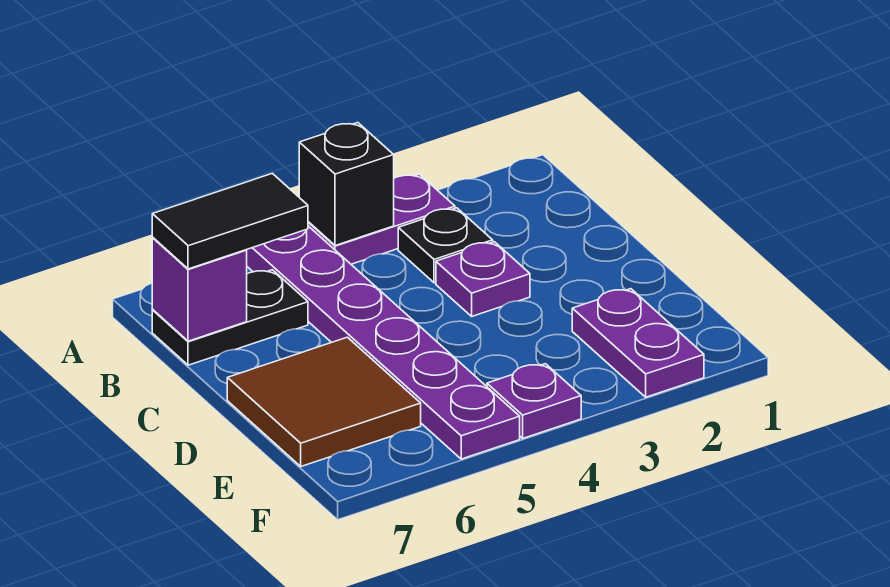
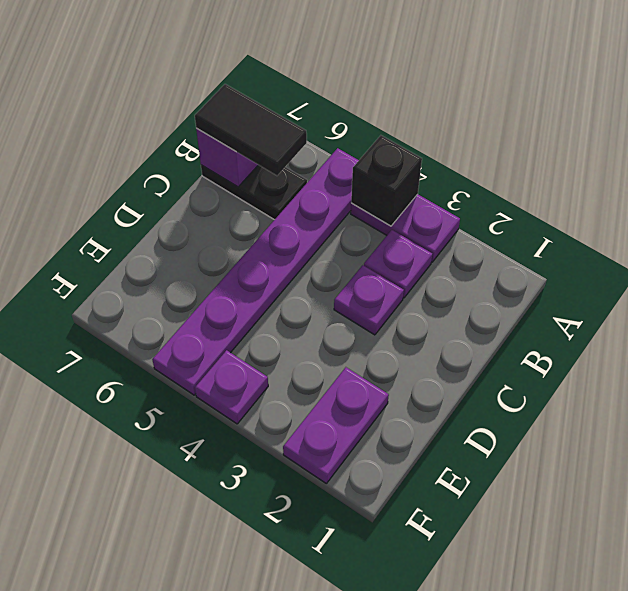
black 1x1 plate [398,208,493,283] -> purple 1x1 plate [364,230,432,298]
brown 2x2 tile [227,337,421,466] -> none

